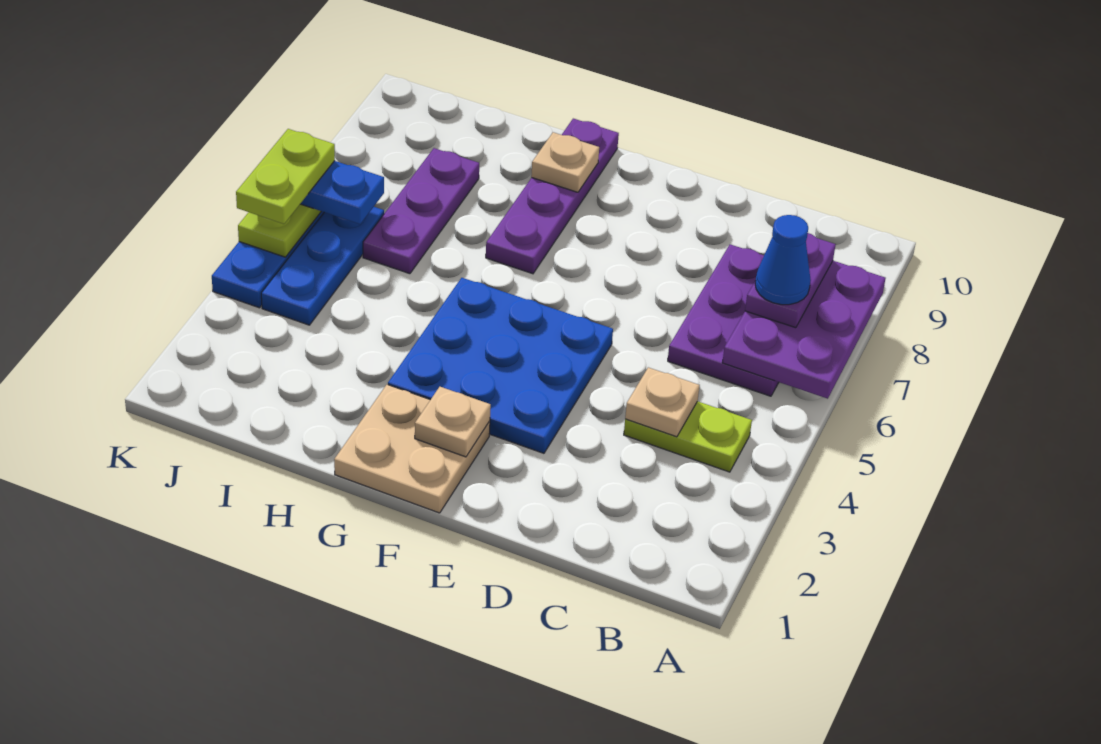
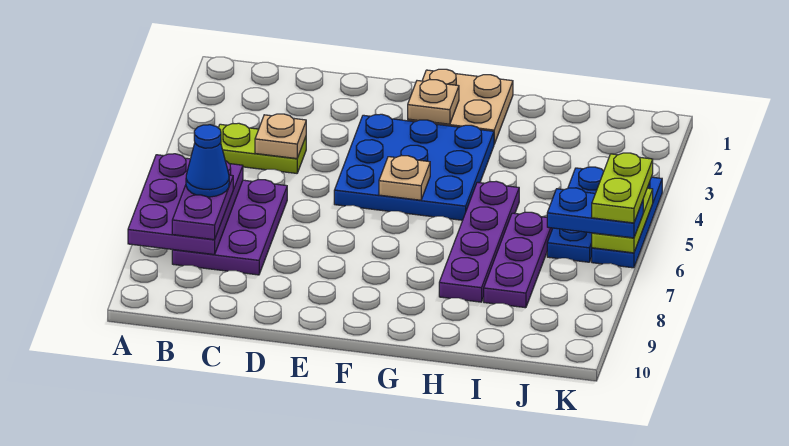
purple 1x4 plate [486,119,619,274] -> purple 1x4 plate moved to [439,181,519,302]
tan 1x1 plate [531,132,599,192] -> tan 1x1 plate moved to [379,156,430,200]

